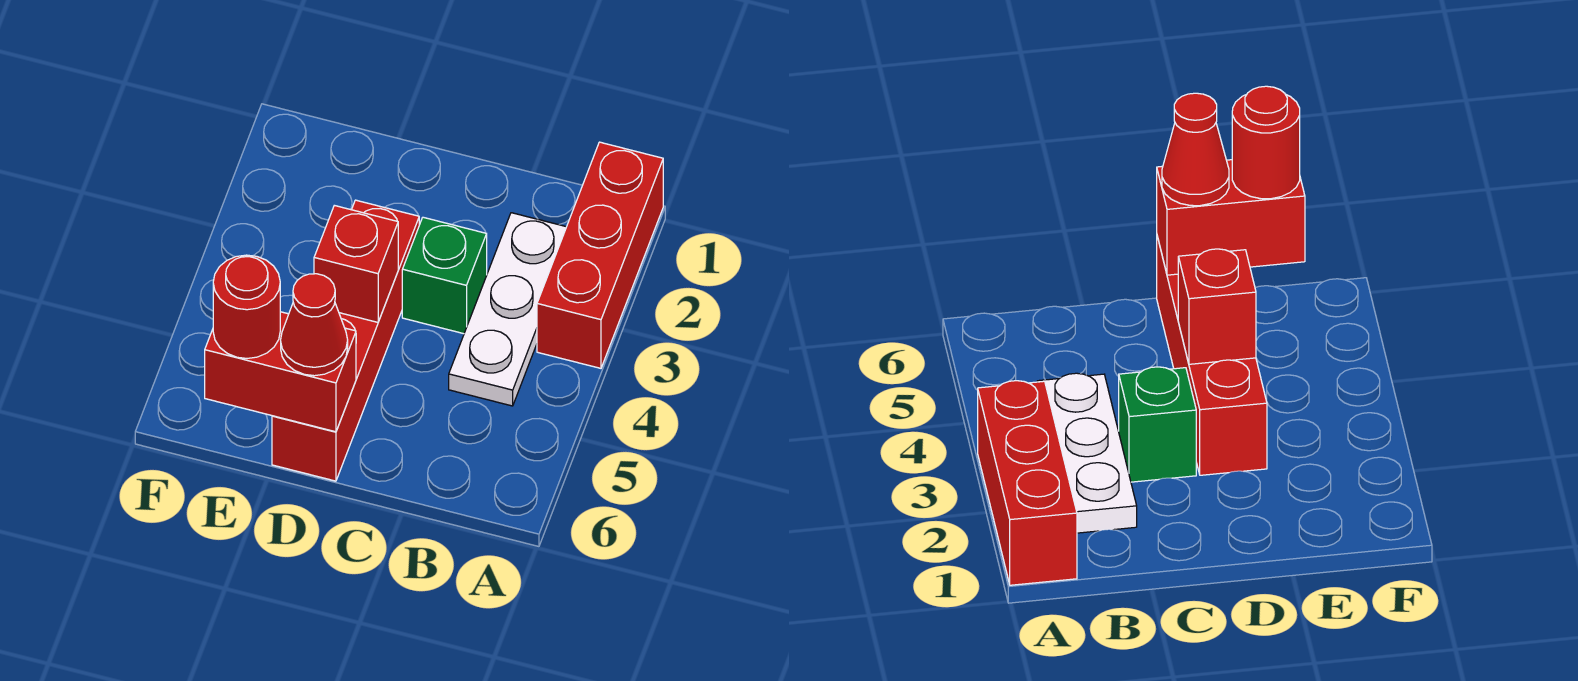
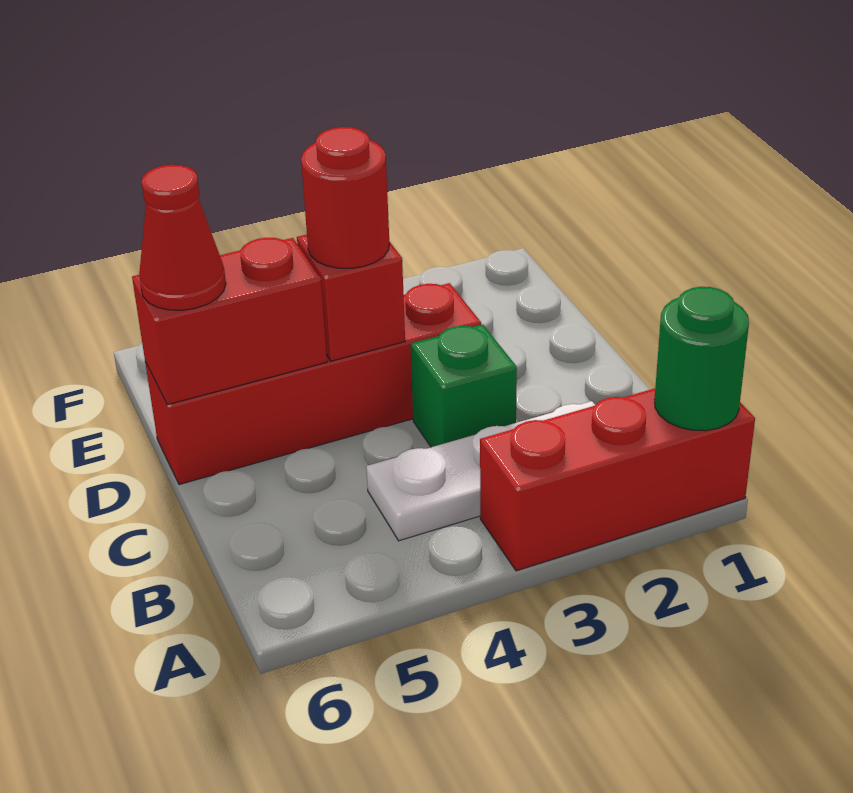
none -> green 1x1 round brick [655,287,749,431]
red 1x2 brick [205,312,356,432] -> red 1x2 brick turned to [132,238,327,405]
red 1x1 round brick [213,255,280,358] -> red 1x1 round brick moved to [301,127,389,268]

